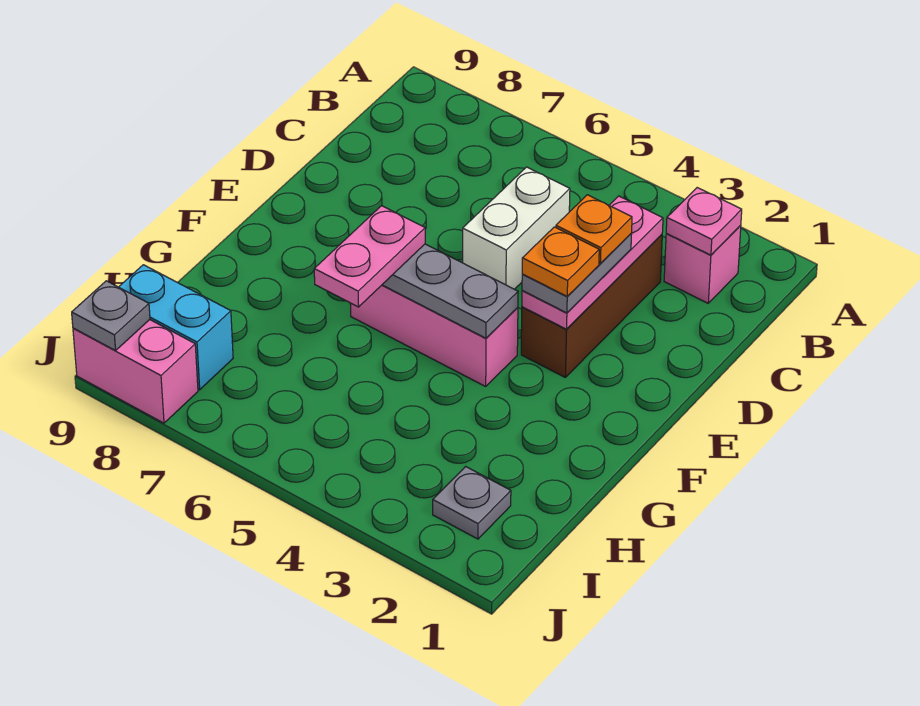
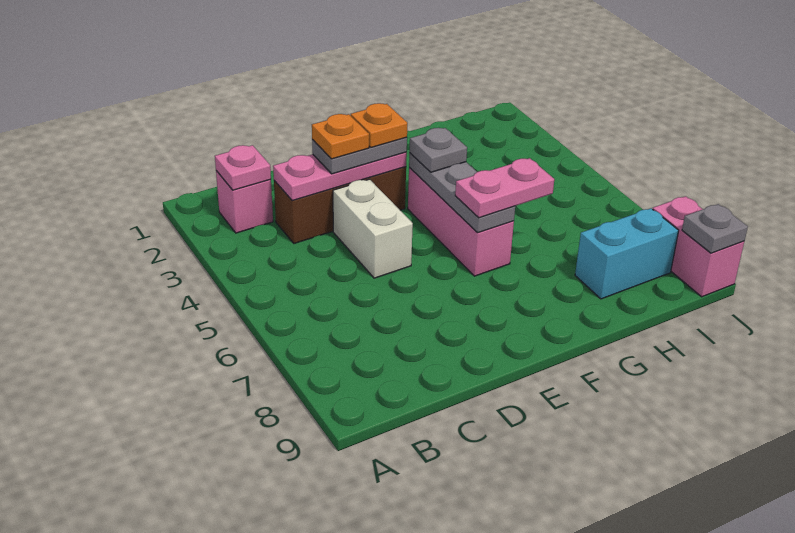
white 1x2 brick [463,167,570,289] -> white 1x2 brick turned to [333,179,413,278]
grey 1x1 plate [433,467,511,539] -> grey 1x1 plate moved to [410,128,467,172]
cyan 1x2 brick [119,265,233,390] -> cyan 1x2 brick turned to [575,208,679,299]

